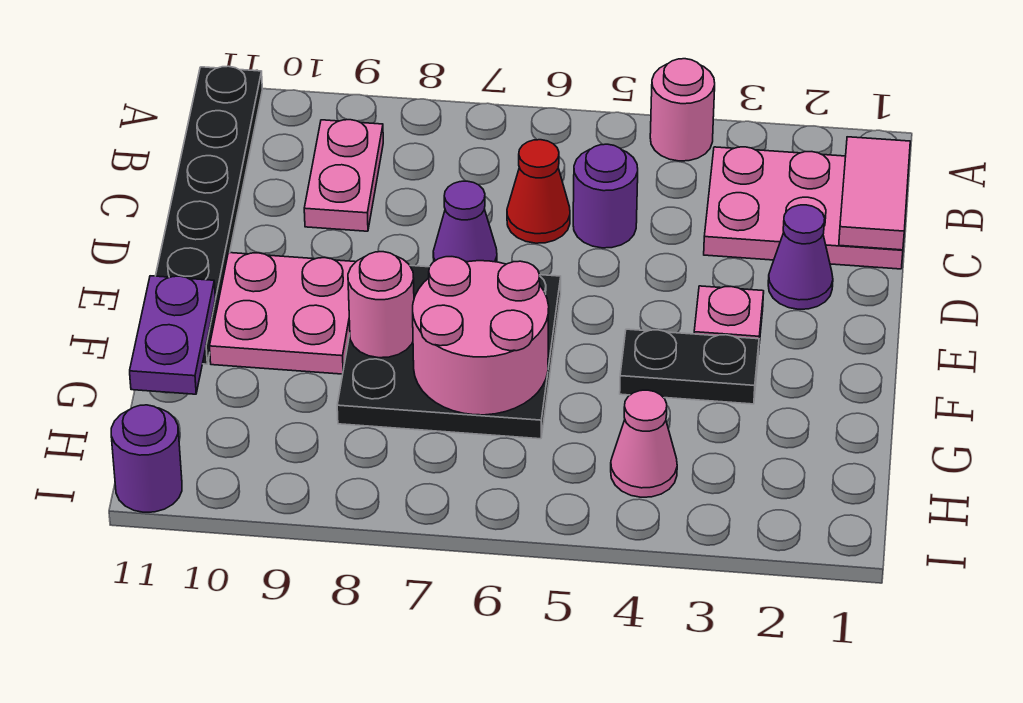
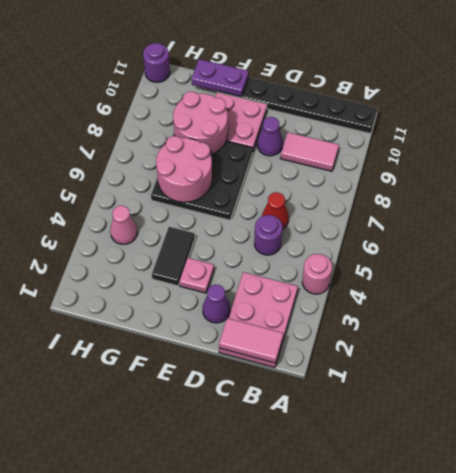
pink 1x2 plate [304,120,383,231] -> pink 1x2 tile [280,132,339,171]
purple 1x1 cone [433,181,497,262] -> purple 1x1 cone moved to [257,117,283,156]
black 1x2 plate [620,329,759,404] -> black 1x2 tile [152,227,195,286]
pink 1x1 round brick [348,252,414,358] -> pink 2x2 round brick [173,92,228,155]

